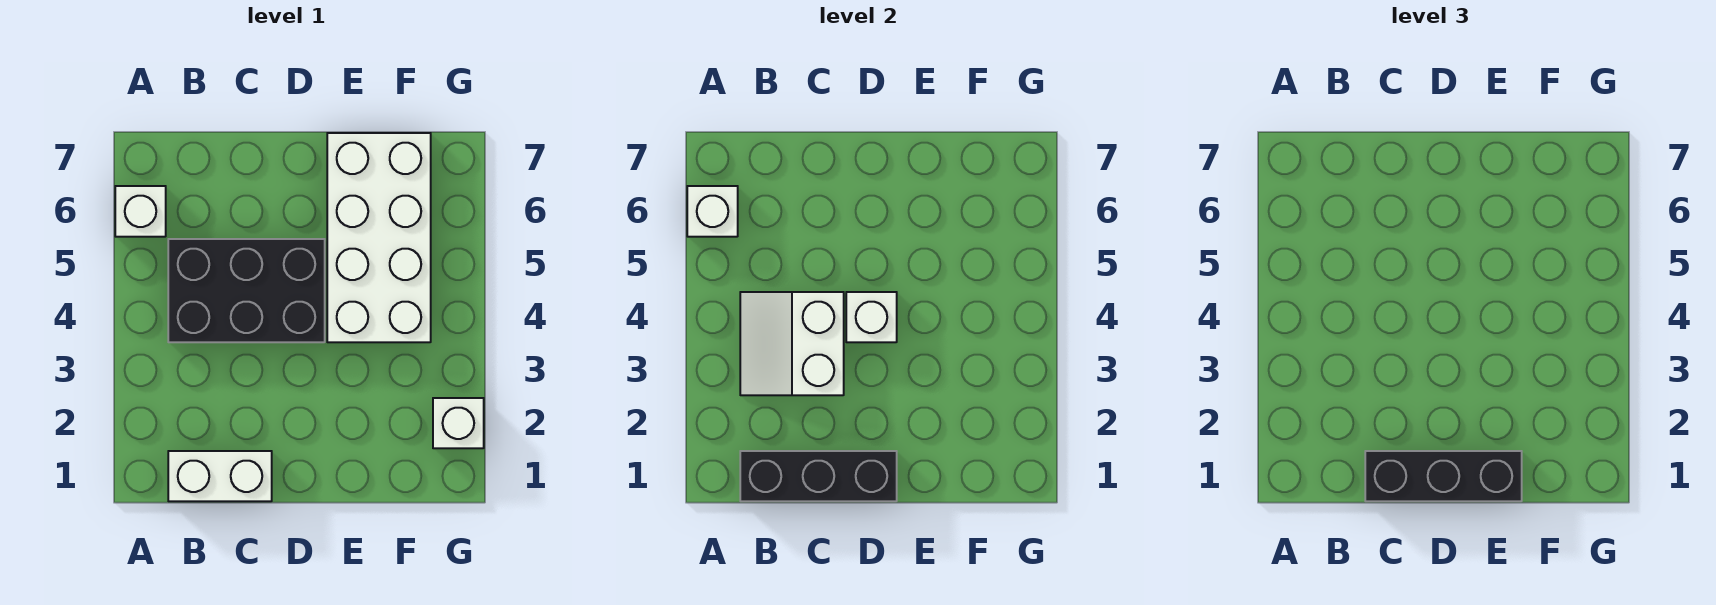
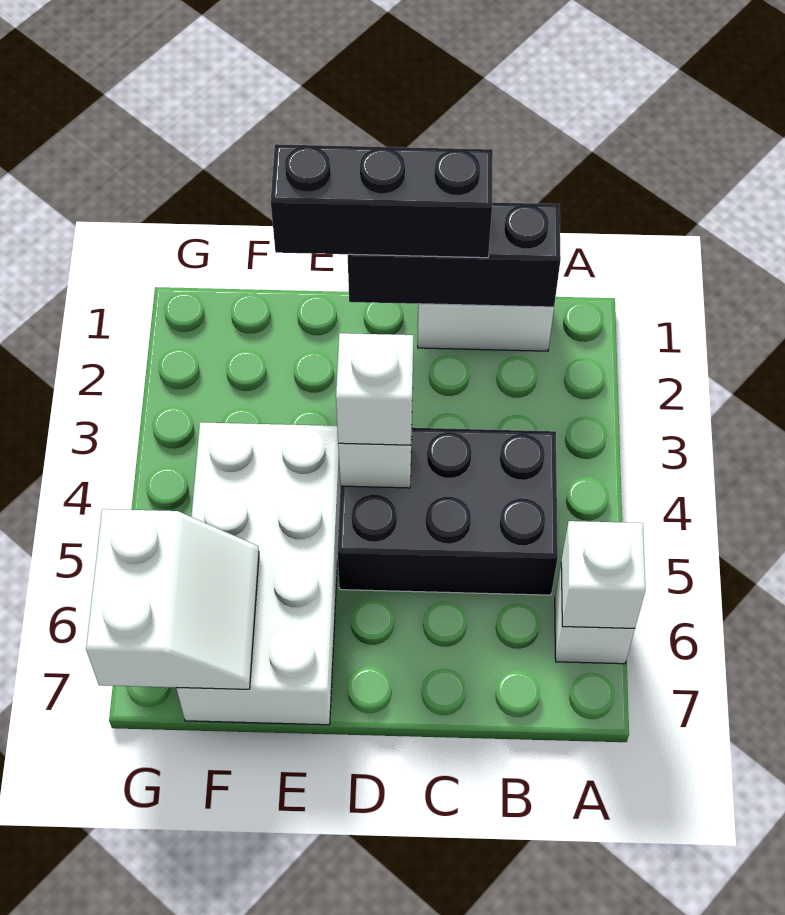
white 2x2 slope [740,292,844,395] -> white 2x2 slope moved to [86,509,259,689]
white 1x1 brick [433,398,484,448] -> white 1x1 brick moved to [336,333,413,445]

